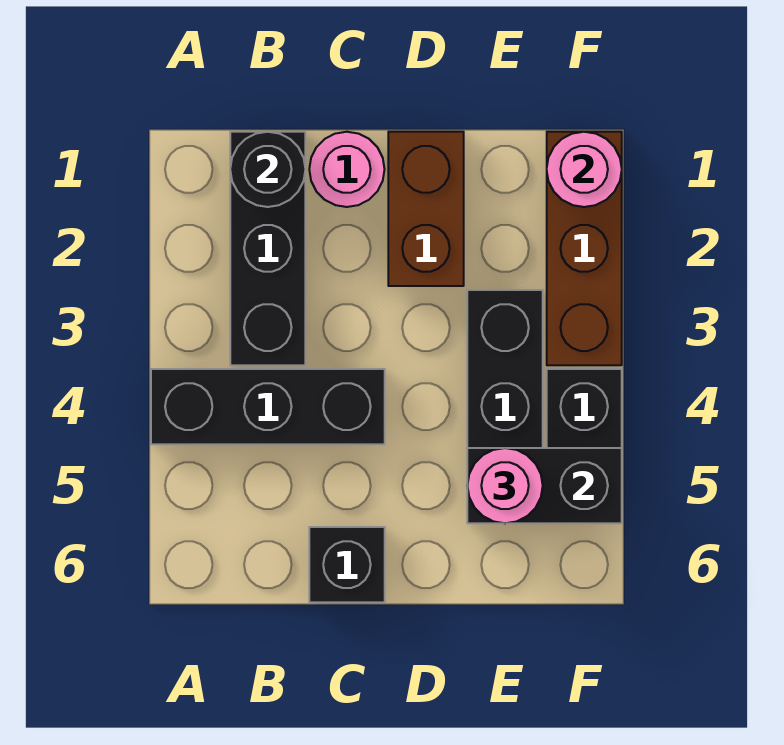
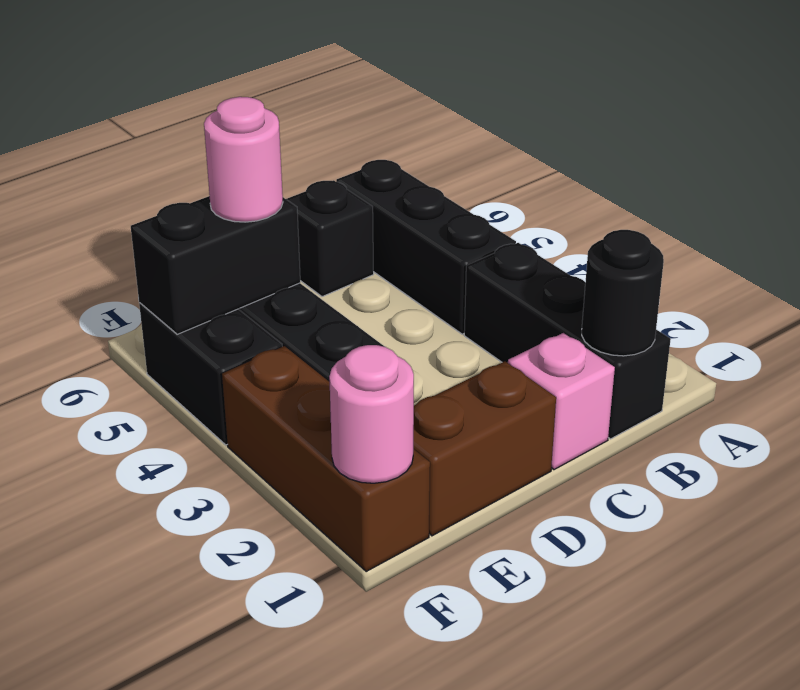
black 1x3 brick [151,369,385,444] -> black 1x3 brick turned to [336,160,516,334]
pink 1x1 round brick [309,132,385,207] -> pink 1x1 brick [508,333,615,470]
brown 1x2 brick [388,132,464,286] -> brown 1x2 brick turned to [413,361,556,536]

